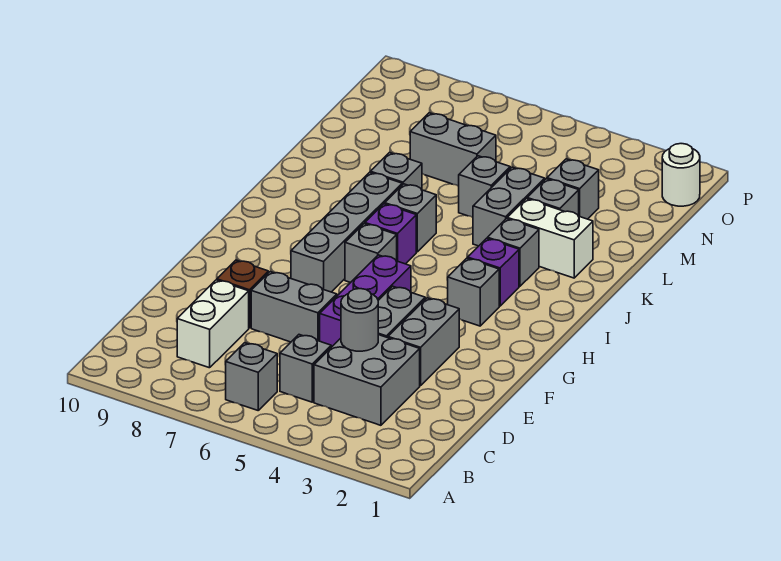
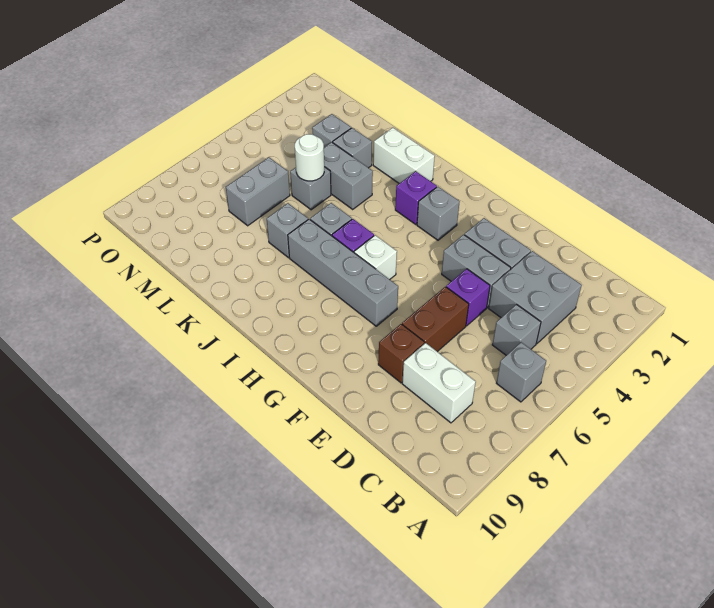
grey 1x1 round brick [341,289,378,351] -> none
purple 1x3 brick [320,255,411,347] -> purple 1x1 brick [446,269,490,326]
grey 1x2 brick [251,272,337,342] -> brown 1x2 brick [402,287,469,352]
grey 1x1 brick [345,224,397,283] -> white 1x1 brick [354,235,397,279]
grey 1x1 brick [487,219,539,286] -> none
white 1x2 brick [507,199,593,278] -> white 1x2 brick turned to [373,128,435,183]
white 1x1 round brick [662,144,700,206] -> white 1x1 round brick moved to [295,134,324,181]

